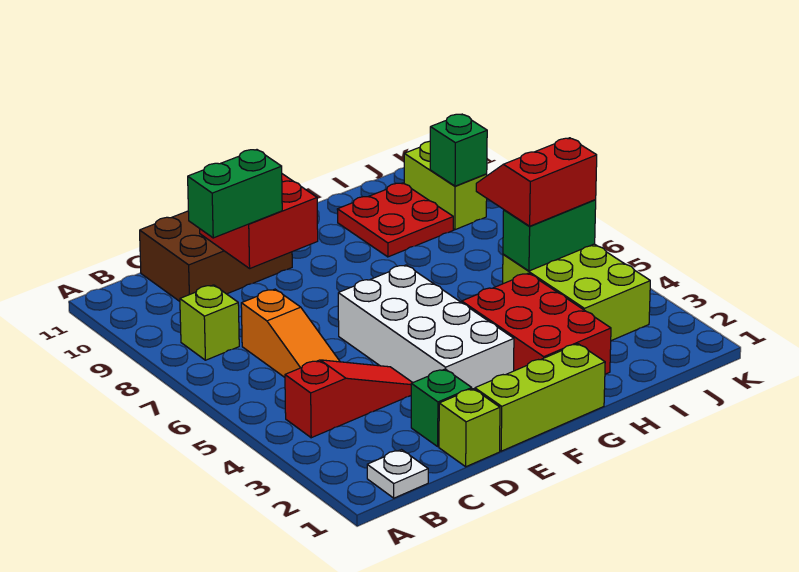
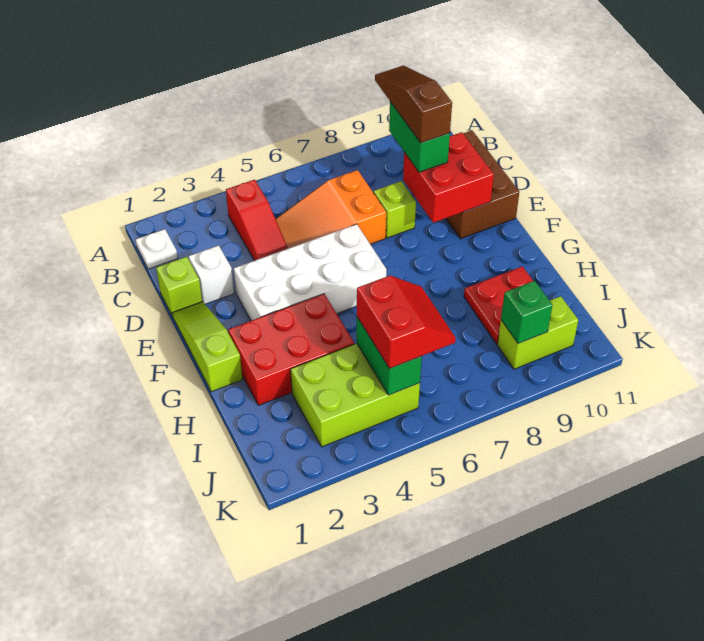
lime 1x1 brick [180,285,239,360] -> lime 1x1 brick moved to [374,181,416,238]
none -> brown 1x3 slope [375,65,452,143]
orange 1x3 slope [241,289,340,377] -> orange 2x3 slope [276,170,386,248]
green 1x1 brick [411,369,472,447] -> white 1x1 brick [189,245,234,304]
lime 1x3 brick [475,344,605,451] -> lime 1x3 slope [172,302,243,392]

